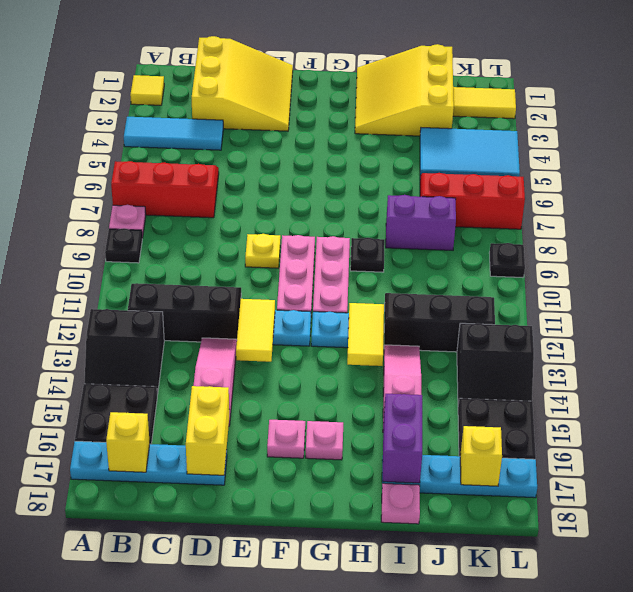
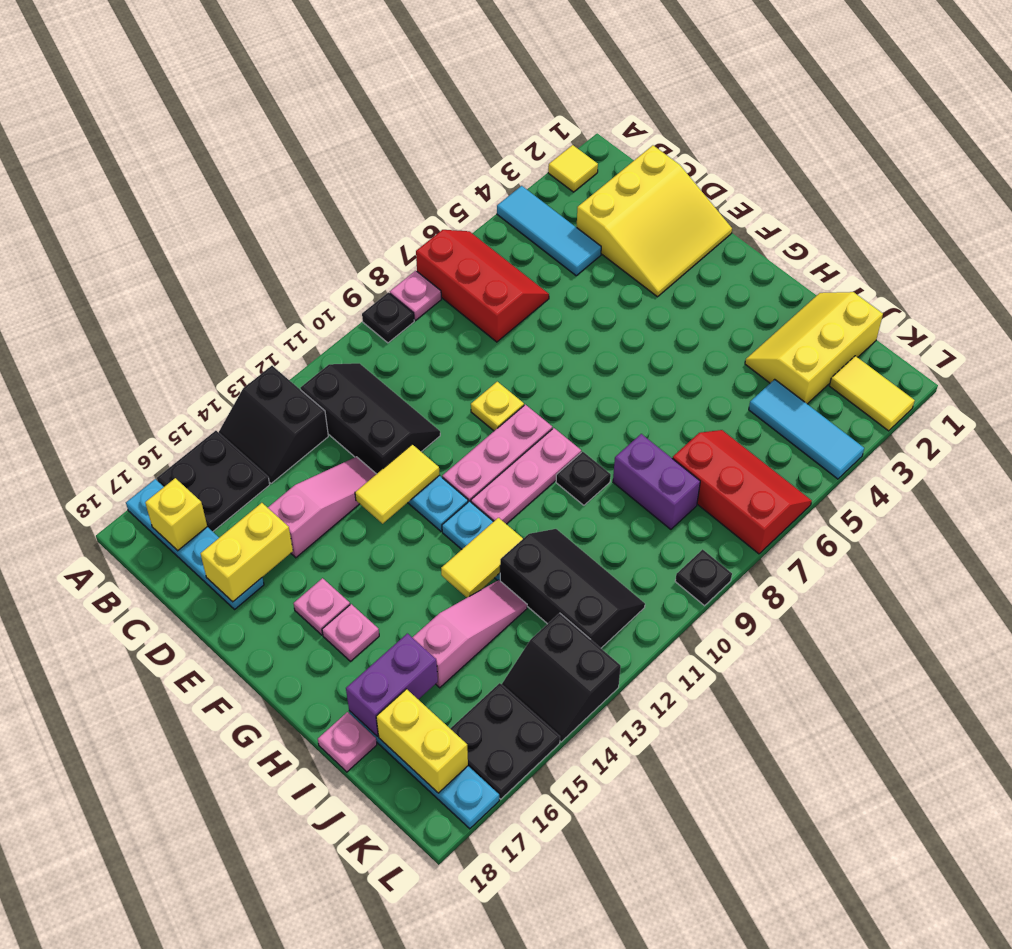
yellow 3x3 slope [355,44,454,136] -> yellow 2x3 slope [745,292,883,404]
cyan 2x3 tile [420,128,520,177] -> cyan 1x3 tile [749,379,864,479]
yellow 1x1 brick [460,426,502,486] -> yellow 1x2 brick [376,689,468,793]

